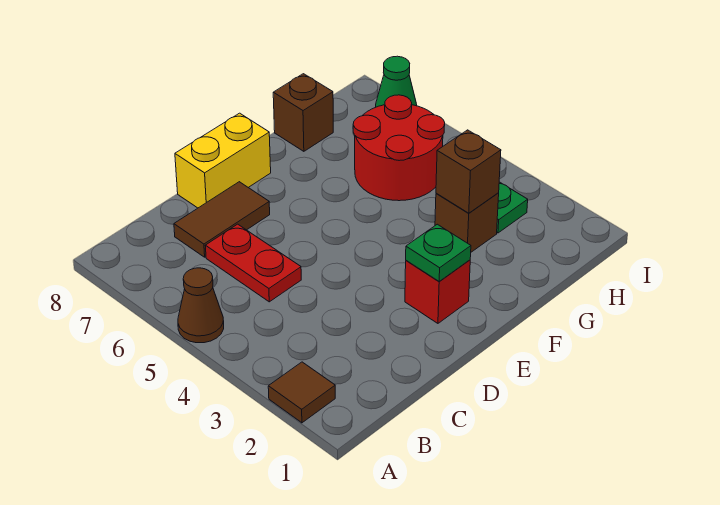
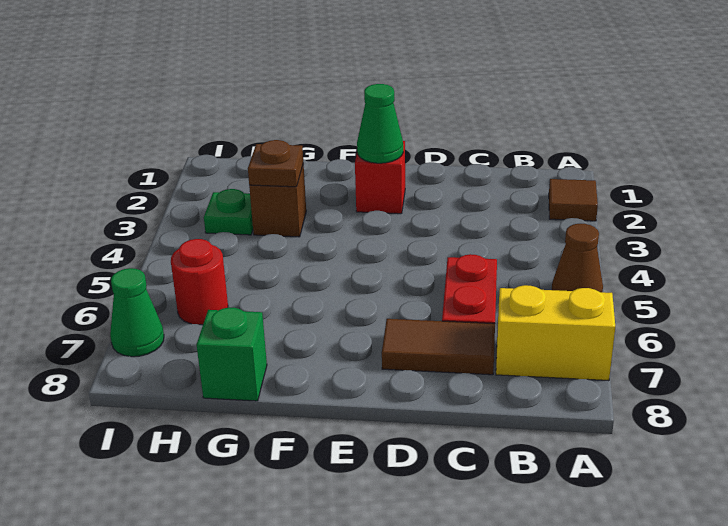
yellow 1x2 brick [175,113,271,208] -> yellow 1x2 brick moved to [496,285,615,381]
green 1x1 plate [406,224,471,282] -> green 1x1 cone [357,84,403,163]
brown 1x1 brick [436,130,501,213] -> brown 1x1 plate [248,140,303,187]
red 2x2 round brick [353,95,445,201] -> red 1x1 round brick [171,239,228,325]
brown 1x1 brick [273,74,333,151] -> green 1x1 brick [197,307,267,401]

